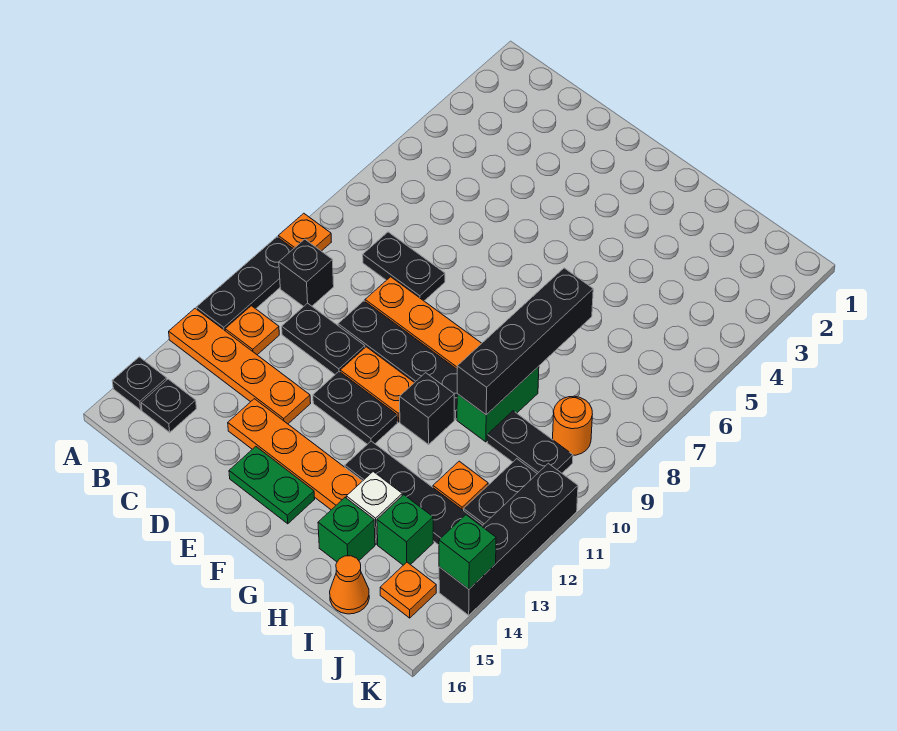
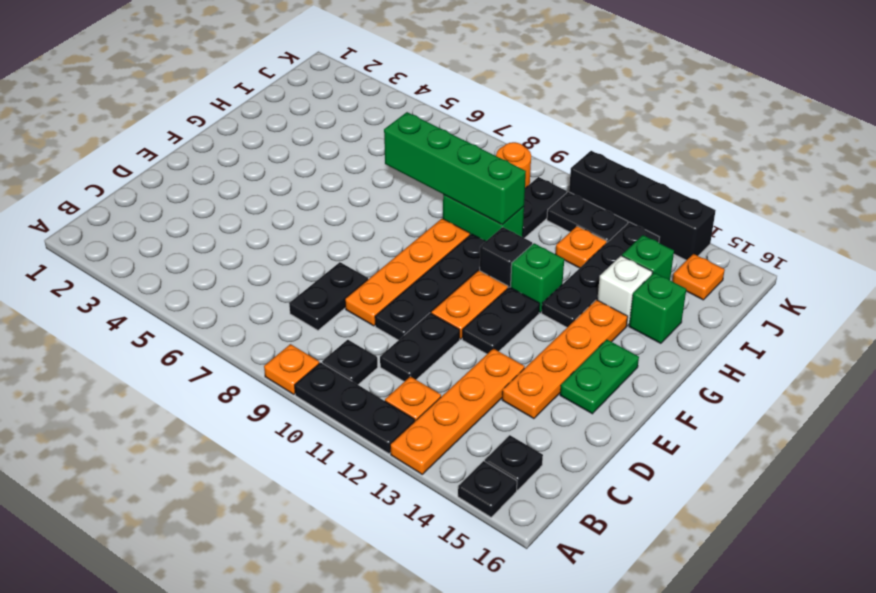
black 1x1 brick [279,239,334,307] -> black 1x1 plate [322,340,378,385]
black 1x4 brick [457,268,593,415] -> green 1x4 brick [384,112,526,225]
orange 1x1 cone [330,556,369,614] -> none
green 1x1 brick [439,515,496,589] -> green 1x1 brick moved to [511,243,564,313]

